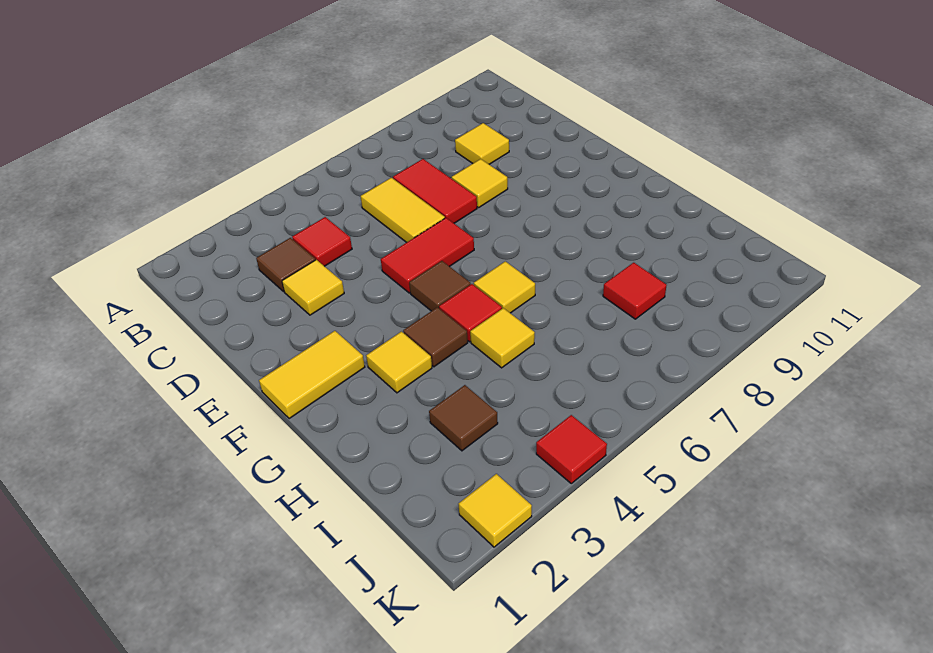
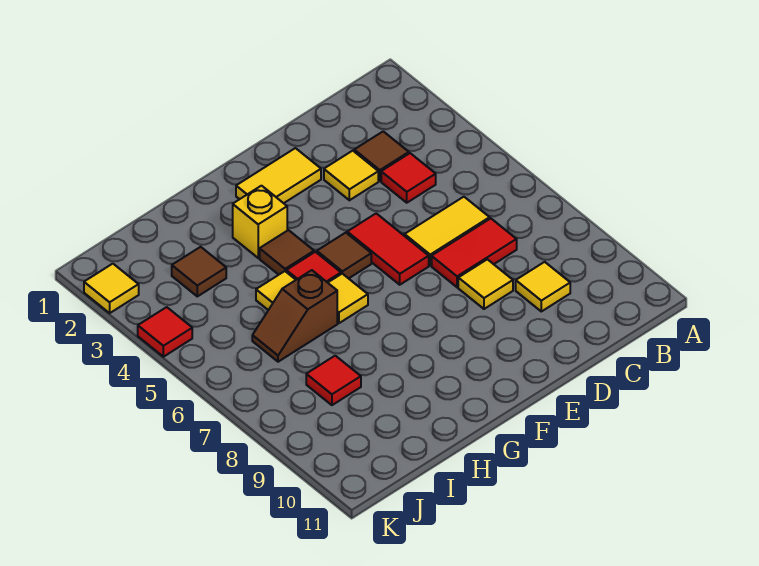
yellow 1x2 tile [259,331,365,419] -> yellow 1x2 tile turned to [236,148,321,203]
yellow 1x1 tile [366,332,432,393] -> yellow 1x1 brick [233,186,287,258]
none -> brown 1x2 slope [252,270,337,362]

